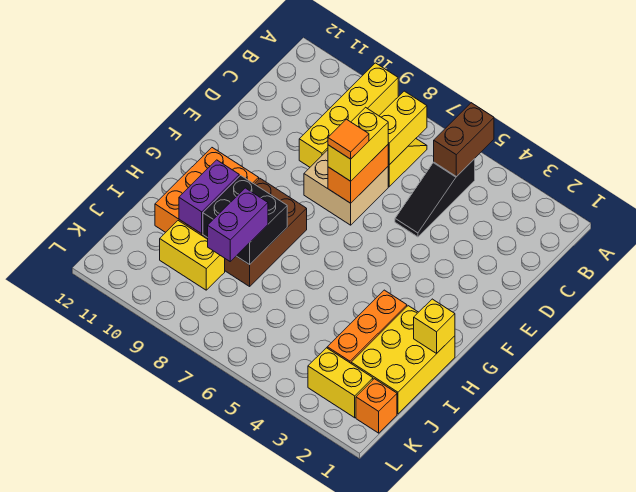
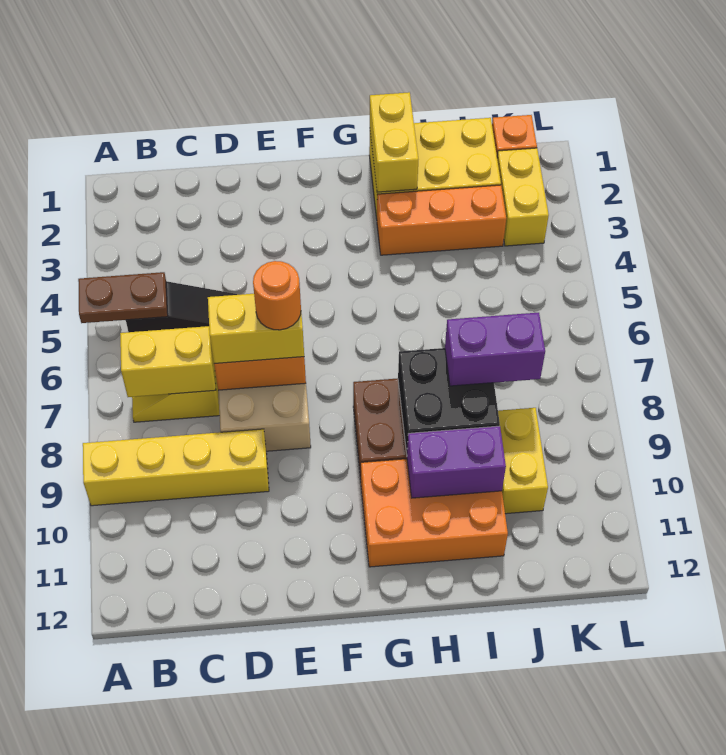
brown 1x2 brick [434,103,494,176] -> brown 1x2 plate [78,272,168,323]
orange 1x1 tile [328,119,369,159] -> orange 1x1 round brick [253,261,301,330]
yellow 1x1 brick [414,299,455,353] -> yellow 1x2 brick [370,92,418,192]

